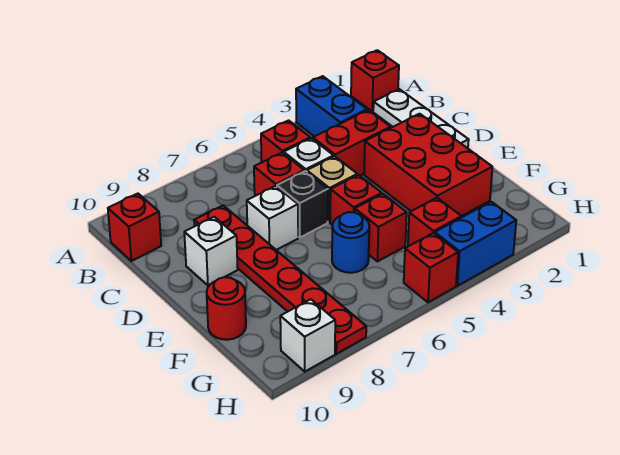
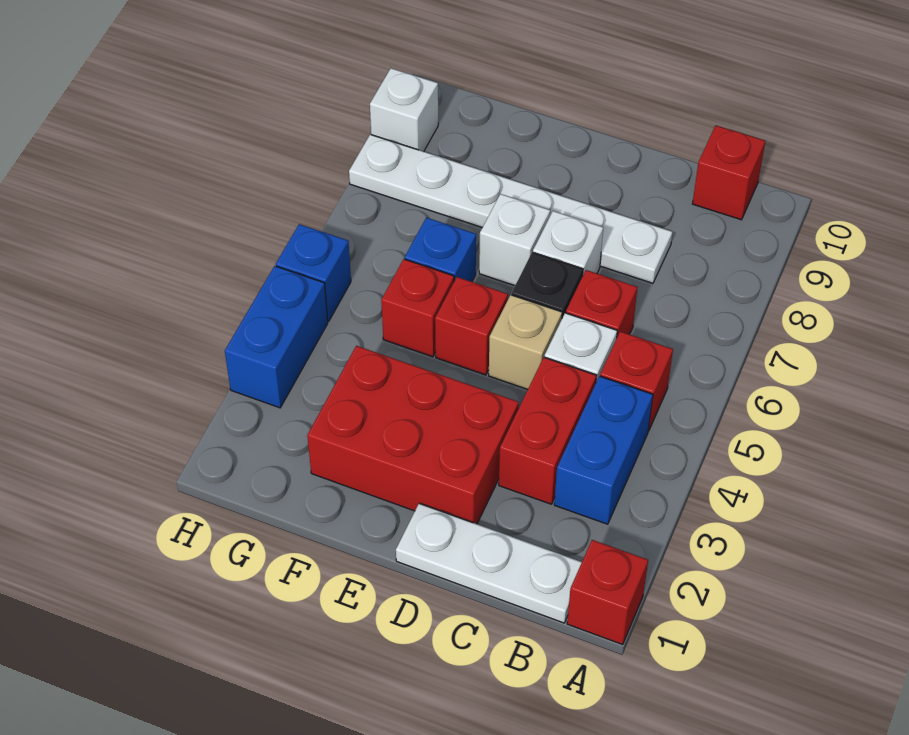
blue 1x2 brick [296,76,367,137] -> blue 1x2 brick turned to [554,376,653,524]
red 1x6 plate [194,206,366,354] -> white 1x6 plate [349,134,672,283]
white 1x1 brick [184,217,238,285] -> white 1x1 brick moved to [479,194,550,286]
blue 1x1 round brick [332,212,369,273] -> blue 1x1 brick [405,217,476,282]
red 1x1 round brick [207,277,246,340] -> none
red 1x1 brick [408,198,461,246] -> none
red 1x1 brick [404,233,458,302] -> blue 1x1 brick [276,224,351,321]

